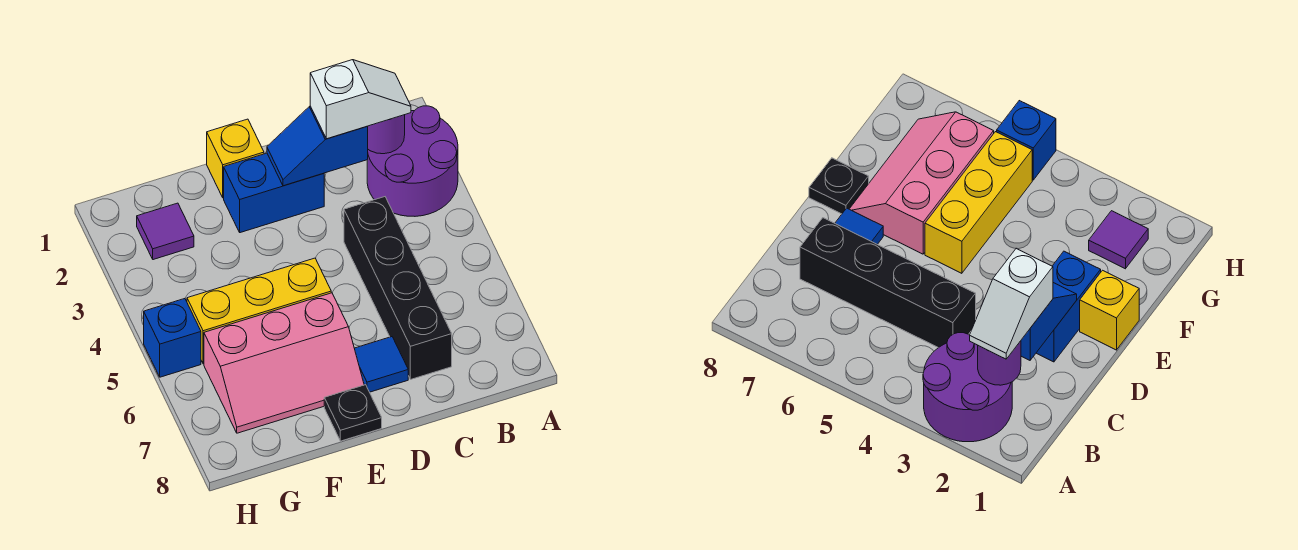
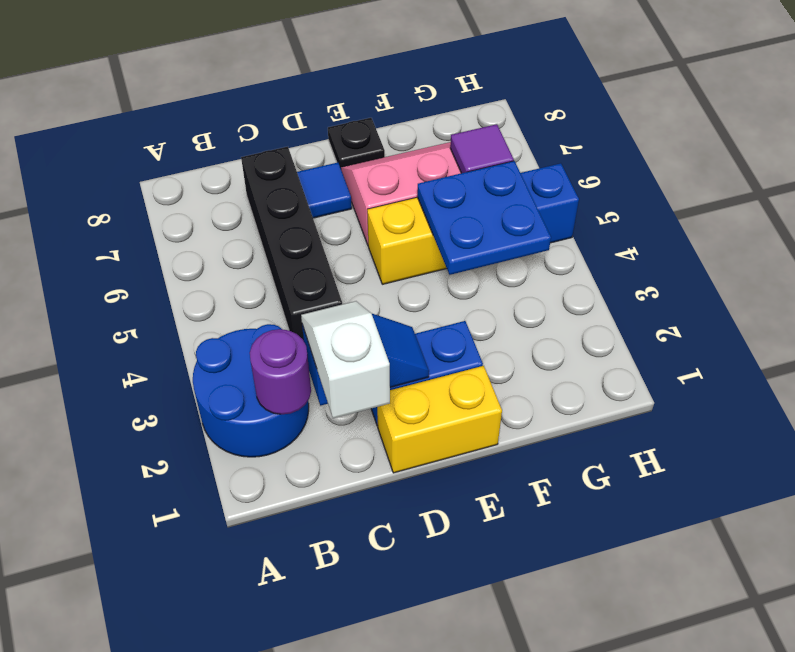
purple 2x2 round brick [367,106,458,216] -> blue 2x2 round brick [193,324,309,457]
white 1x2 slope [310,60,411,139] -> white 1x2 slope turned to [301,301,390,418]
yellow 1x1 brick [207,119,264,198] -> yellow 1x2 brick [377,366,502,473]
none -> blue 2x2 plate [417,161,551,275]
purple 1x1 tile [137,203,194,260] -> purple 1x1 tile moved to [450,124,514,173]

